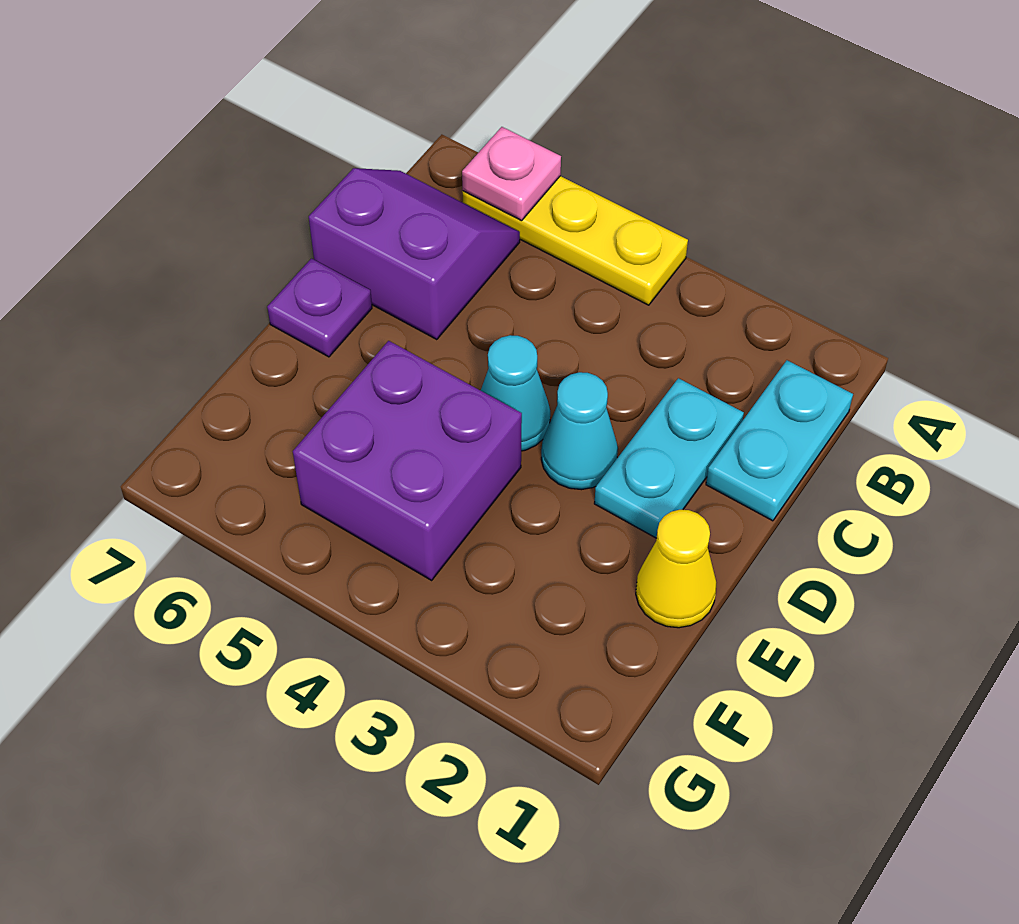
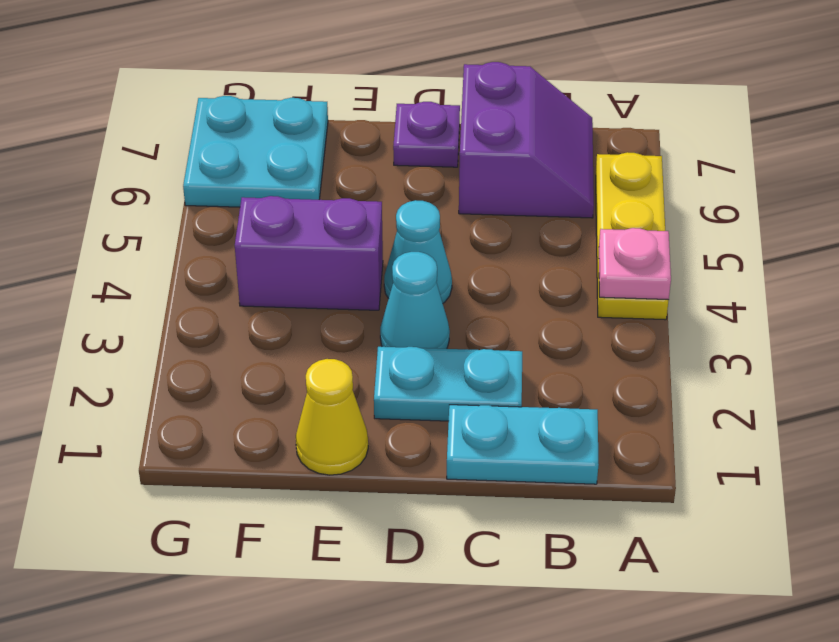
pink 1x1 plate [462,127,561,221] -> pink 1x1 plate moved to [599,228,671,300]
purple 2x2 brick [293,341,522,580] -> purple 1x2 brick [235,196,383,310]
none -> cyan 2x2 plate [183,96,328,207]

